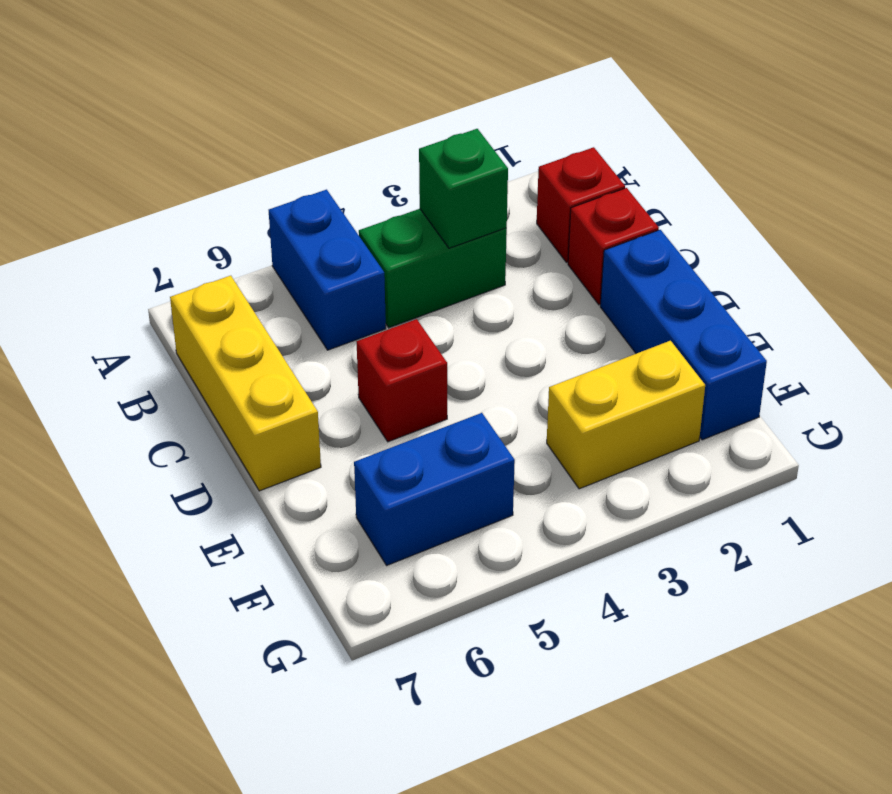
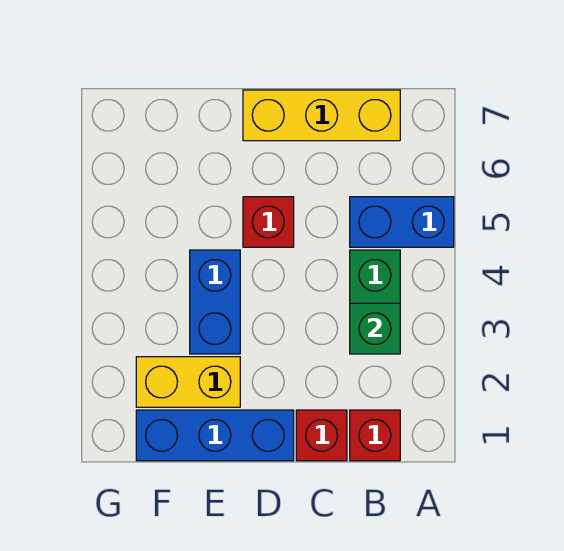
yellow 1x2 brick [547,341,705,489] -> yellow 1x2 brick turned to [136,357,240,407]
blue 1x2 brick [354,413,515,565] -> blue 1x2 brick moved to [190,250,240,354]

